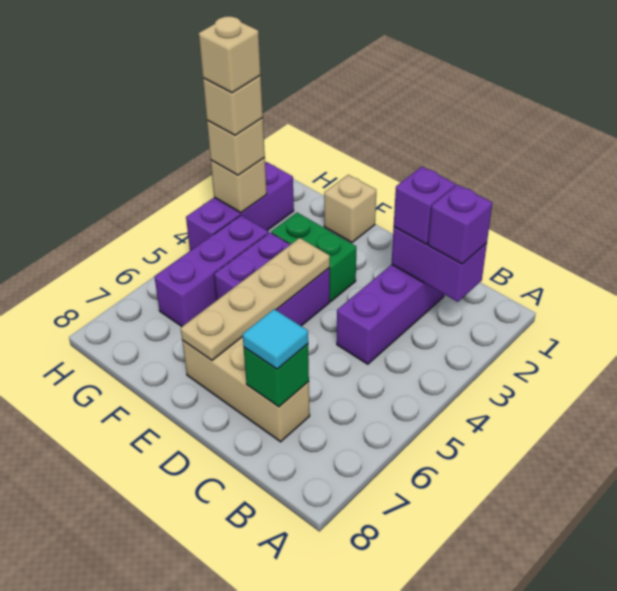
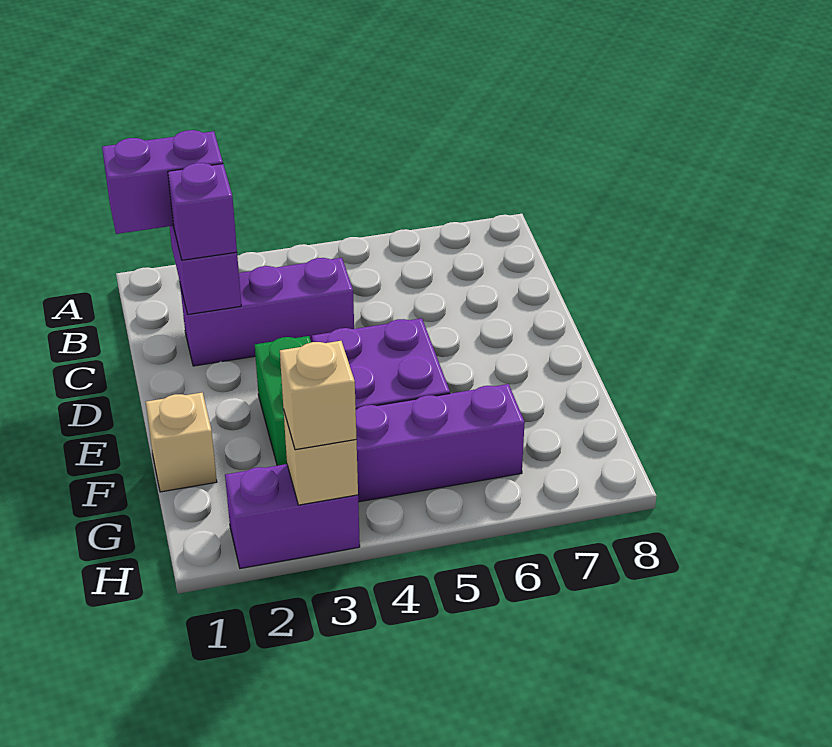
purple 1x1 brick [428,185,492,264] -> purple 1x2 brick [102,130,223,234]
tan 1x3 brick [182,337,310,442] -> none
green 1x1 brick [244,344,309,407] -> none
cyan 1x1 tile [243,309,308,369] -> none
tan 1x4 plate [181,238,330,360] -> none
purple 1x3 brick [186,162,294,251] -> purple 1x2 brick [225,464,360,568]
tan 1x1 brick [203,76,263,135] -> none
tan 1x1 brick [199,16,261,93] -> none

